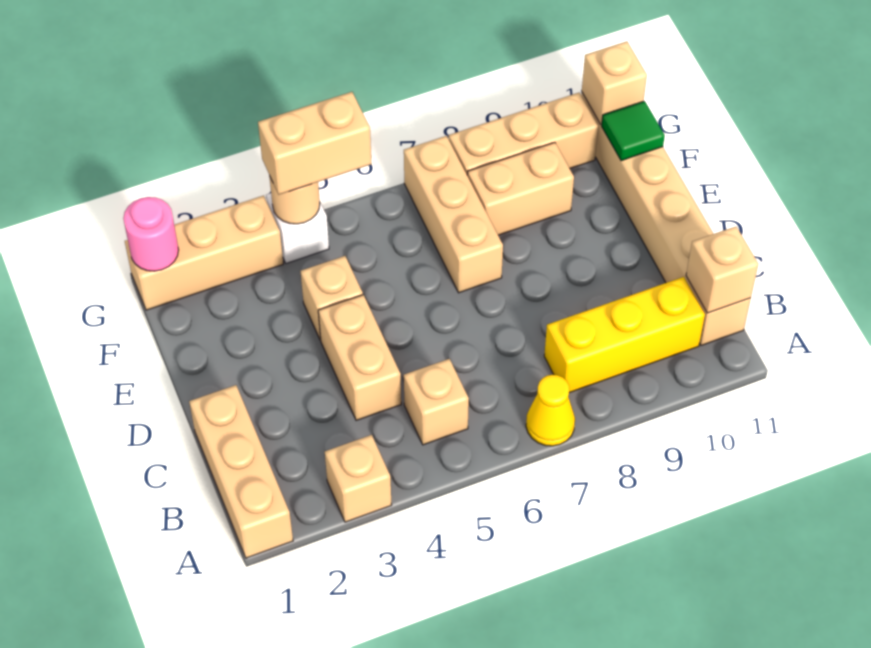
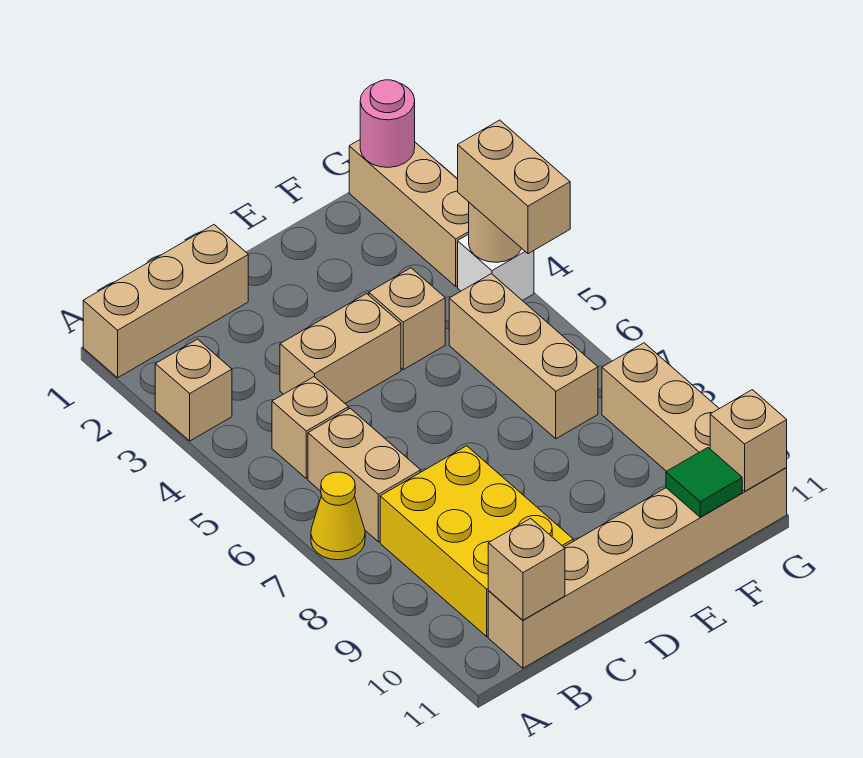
yellow 1x3 brick [544,277,705,393] -> yellow 2x3 brick [380,446,573,637]
tan 1x3 brick [404,136,503,293] -> tan 1x3 brick turned to [449,274,598,439]
tan 1x2 brick [467,142,574,235] -> tan 1x2 brick moved to [308,408,421,542]

